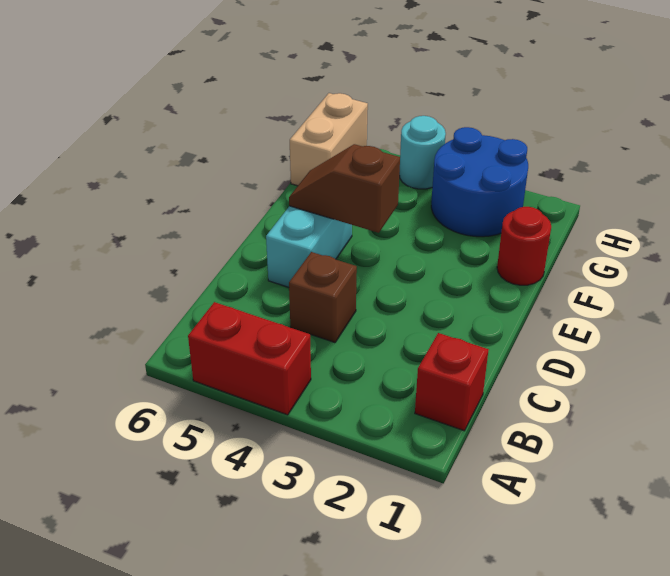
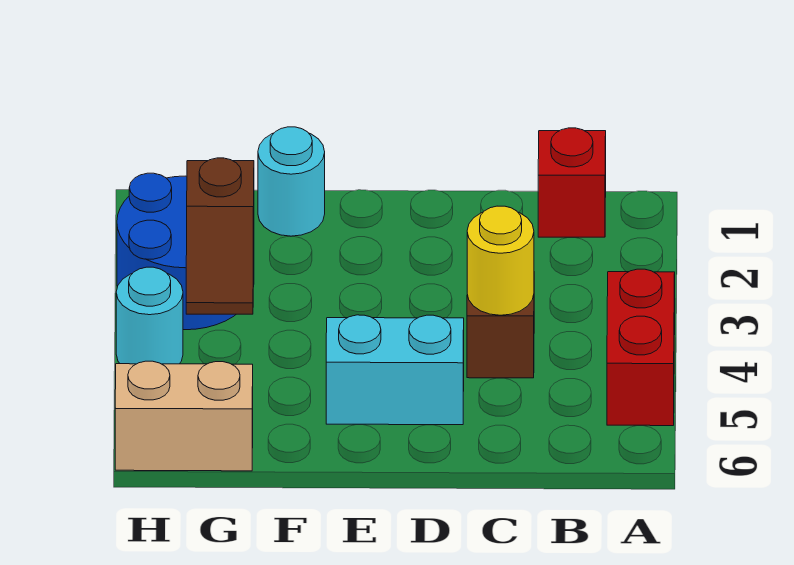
none -> yellow 1x1 round brick [467,206,534,315]
brown 1x2 slope [289,144,400,233] -> brown 1x2 slope moved to [186,158,254,314]
red 1x1 round brick [497,207,551,285] -> cyan 1x1 round brick [258,127,325,236]

